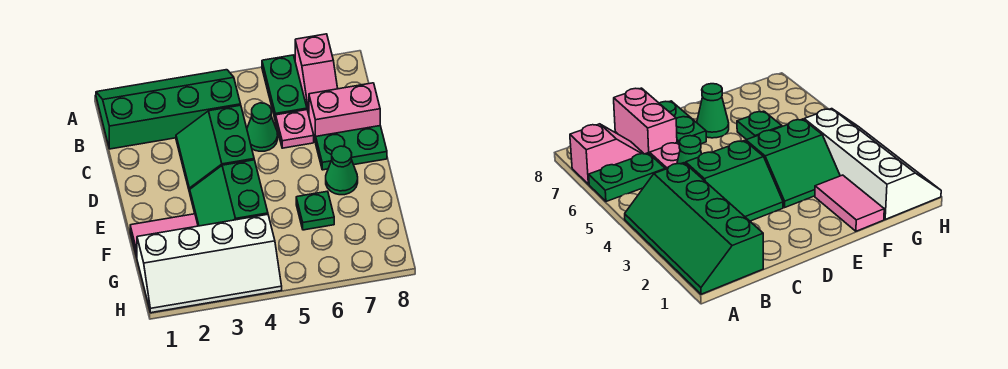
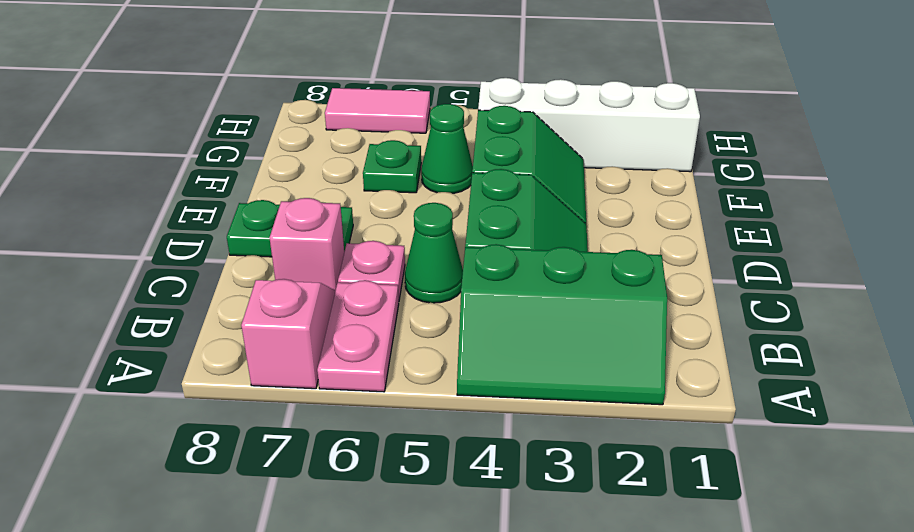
green 2x4 slope [96,70,241,149] -> green 2x3 slope [457,244,667,405]
green 1x2 plate [262,55,307,121] -> pink 1x2 plate [317,280,399,392]
pink 1x2 brick [309,83,380,142] -> pink 1x1 brick [270,198,344,291]
green 1x1 cone [326,146,358,195] -> green 1x1 cone moved to [421,104,473,193]
pink 1x2 tile [130,214,198,257] -> pink 1x2 tile moved to [325,88,430,133]

